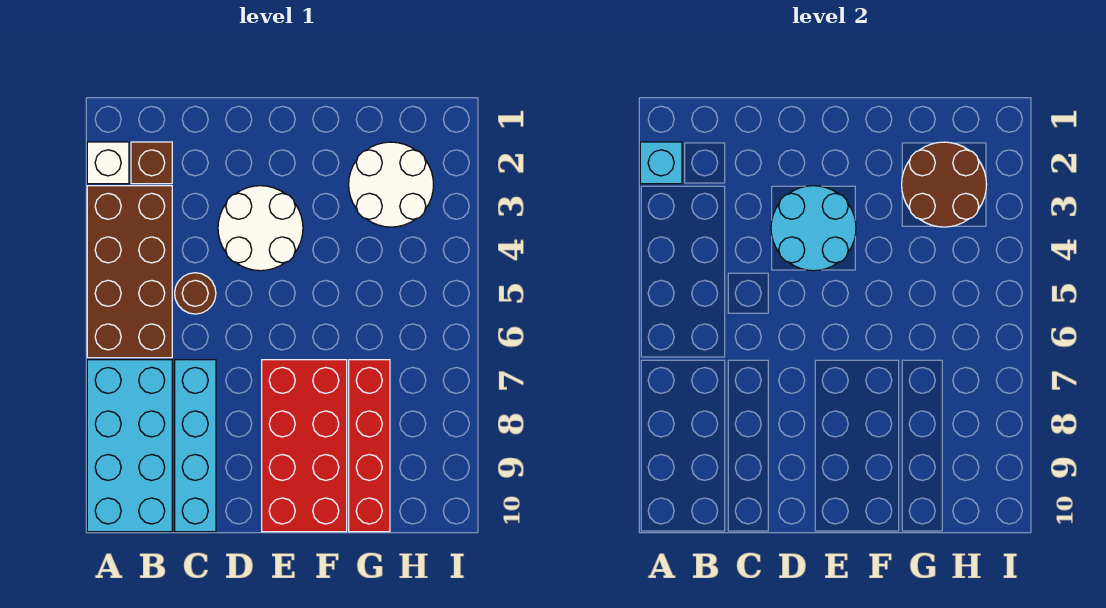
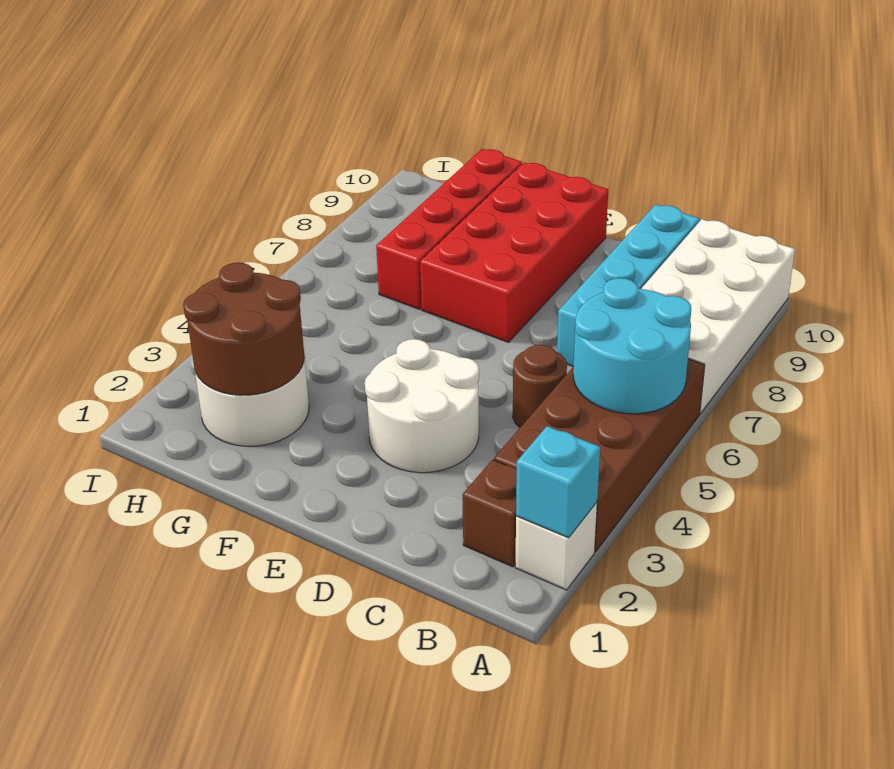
cyan 2x4 brick [87,360,172,532] -> white 2x4 brick [641,219,795,414]
cyan 2x2 round brick [771,186,856,271] -> cyan 2x2 round brick moved to [573,278,691,414]

